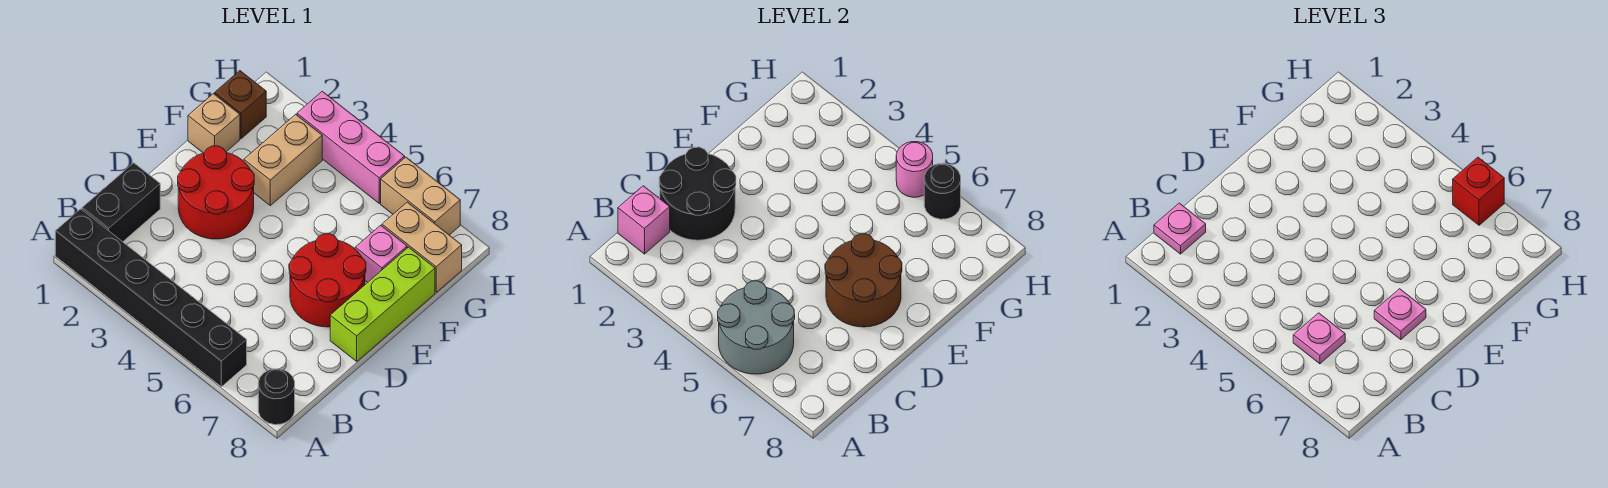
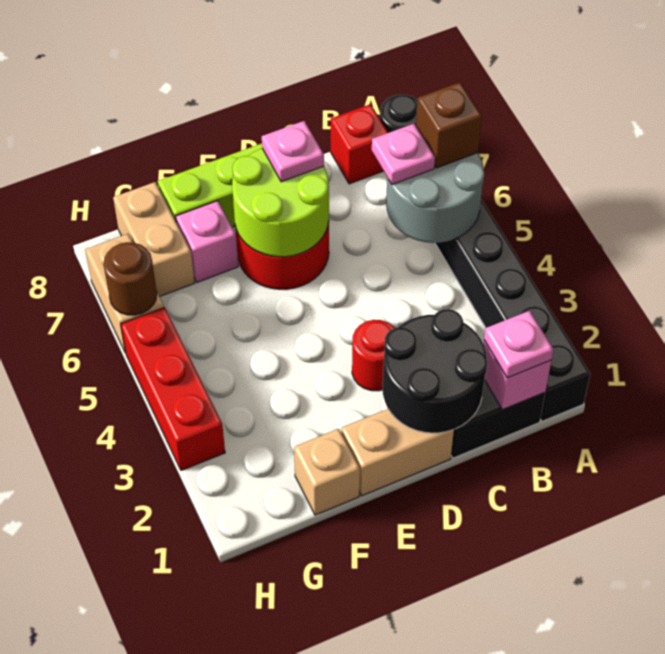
red 2x2 round brick [178,146,254,239] -> red 1x1 round brick [352,320,395,391]
brown 2x2 round brick [825,234,902,327] -> lime 2x2 round brick [232,149,329,257]
tan 1x2 brick [244,114,322,206] -> tan 1x2 brick moved to [341,409,454,496]
brown 1x1 brick [215,71,266,139] -> brown 1x1 brick moved to [416,82,482,168]
pink 1x3 brick [297,91,405,203] -> red 1x3 brick [121,307,225,471]
pink 1x1 round brick [896,142,933,197] -> none
black 1x1 round brick [924,163,961,219] -> brown 1x1 round brick [104,242,157,315]
red 1x1 brick [1453,157,1504,225] -> red 1x1 brick moved to [331,104,388,184]

